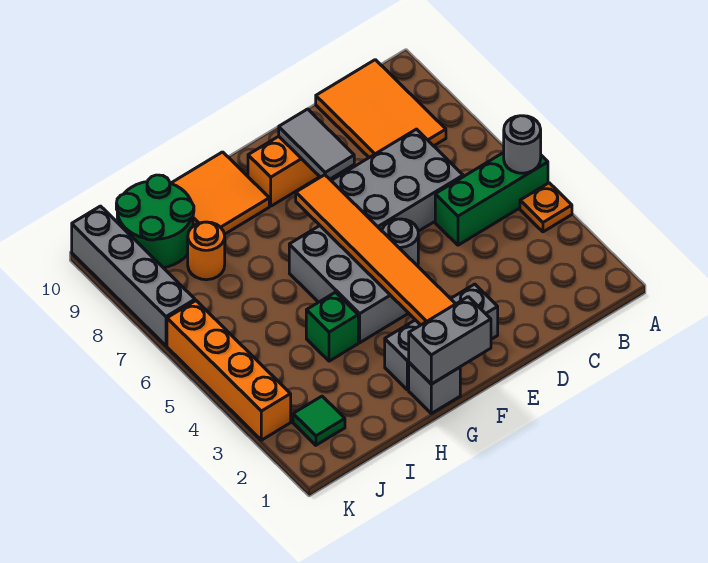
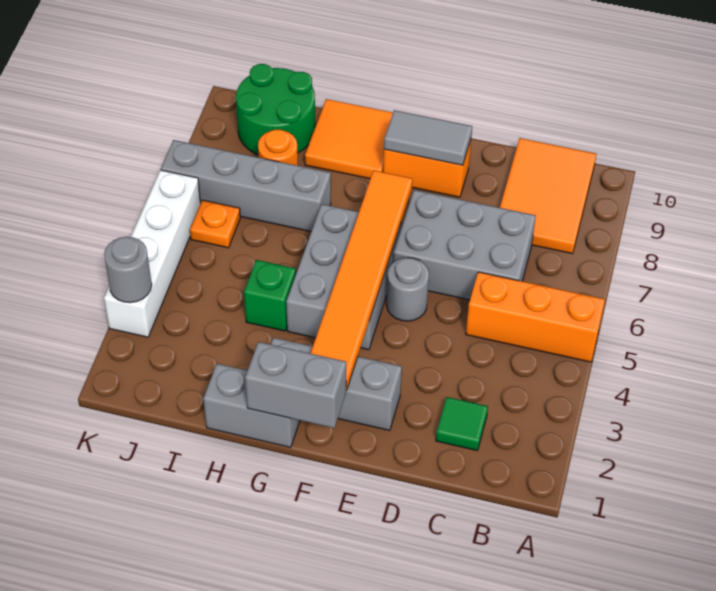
orange 1x1 plate [520,183,572,232] -> orange 1x1 plate moved to [190,200,240,248]
green 1x3 brick [435,153,548,245] -> orange 1x3 brick [466,272,605,362]
grey 1x1 round brick [504,116,541,173] -> grey 1x1 round brick moved to [104,237,152,303]
grey 1x2 tile [279,109,354,179] -> grey 1x2 tile turned to [384,110,472,165]
grey 1x1 brick [409,363,460,413] -> grey 1x2 brick [203,364,300,447]
green 1x1 tile [293,396,345,445] -> green 1x1 tile moved to [436,397,488,451]
orange 1x4 brick [167,301,291,440] -> white 1x4 brick [104,170,201,337]
grey 1x4 brick [72,206,195,346] -> grey 1x4 brick turned to [161,140,331,232]

